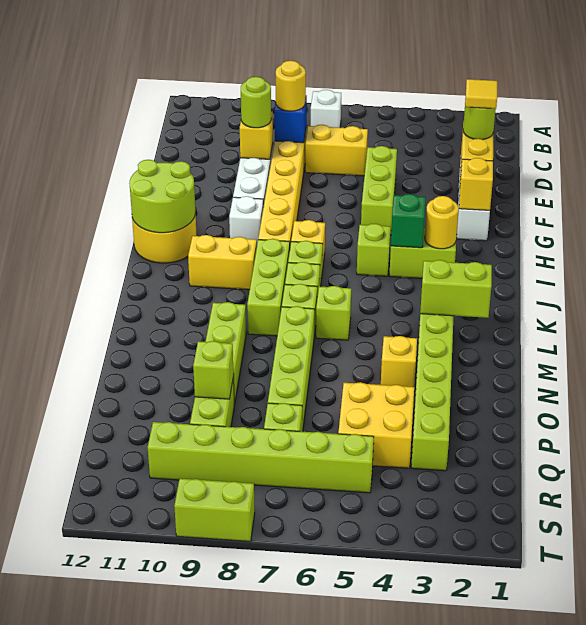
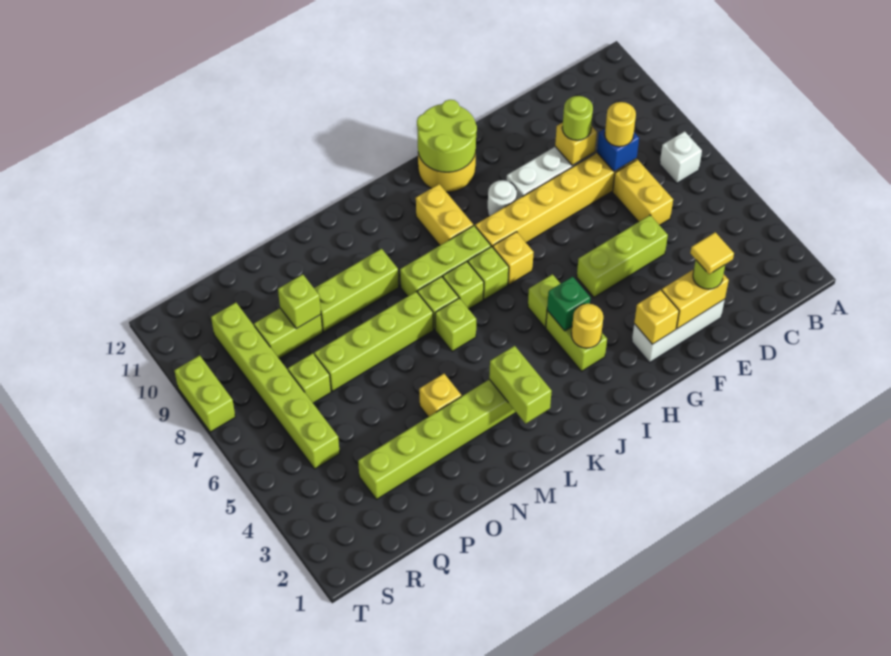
white 1x1 brick [229,196,264,243] -> white 1x1 round brick [488,180,517,216]
yellow 2x2 brick [338,382,414,468] -> none

